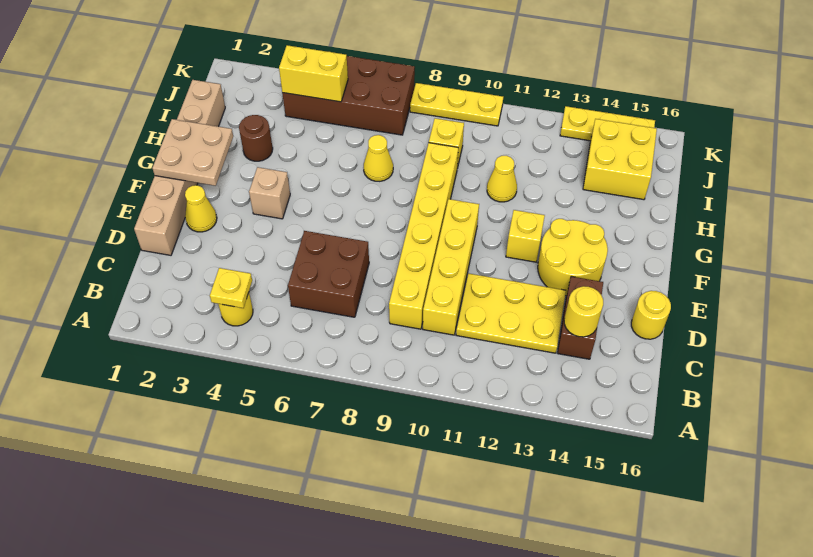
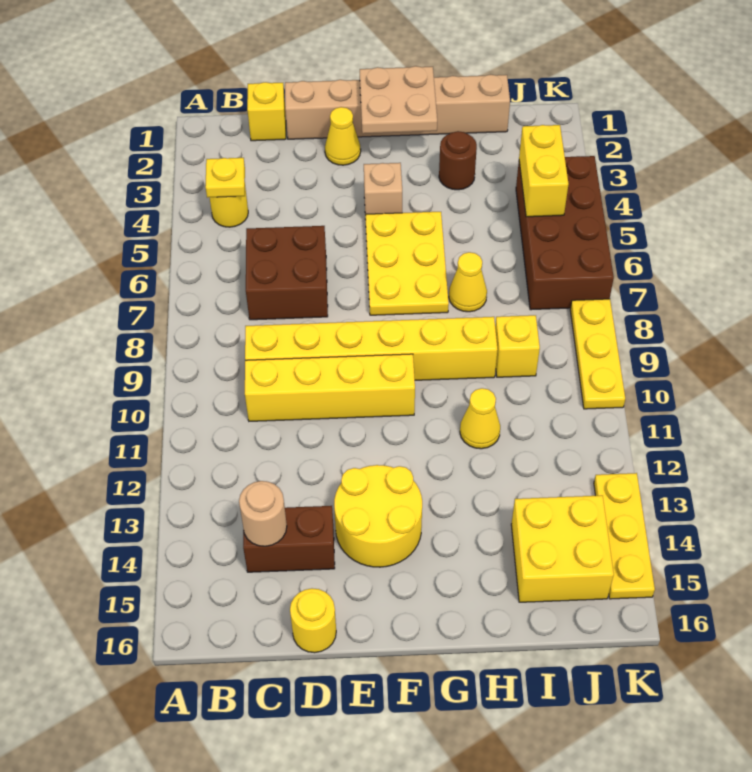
yellow 2x3 plate [456,273,566,353] -> yellow 2x3 plate moved to [365,212,449,315]
yellow 1x1 round brick [564,286,603,337] -> tan 1x1 round brick [239,481,287,546]
yellow 1x1 brick [506,210,545,262] -> yellow 1x1 brick moved to [247,82,286,141]

